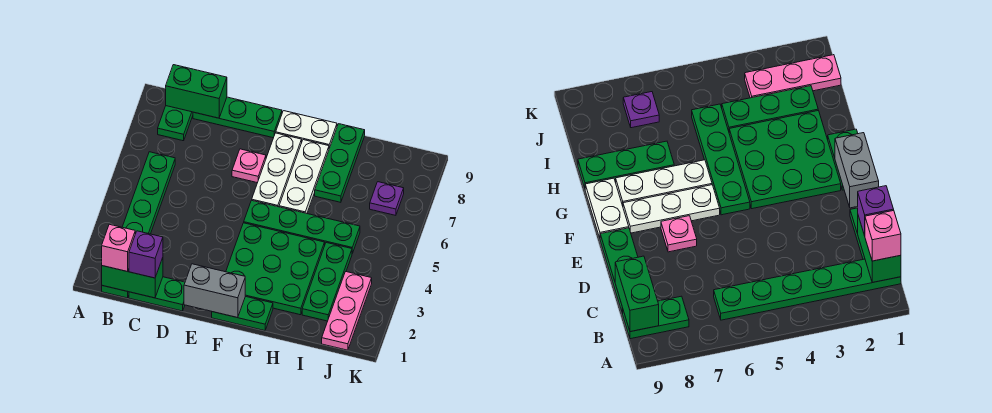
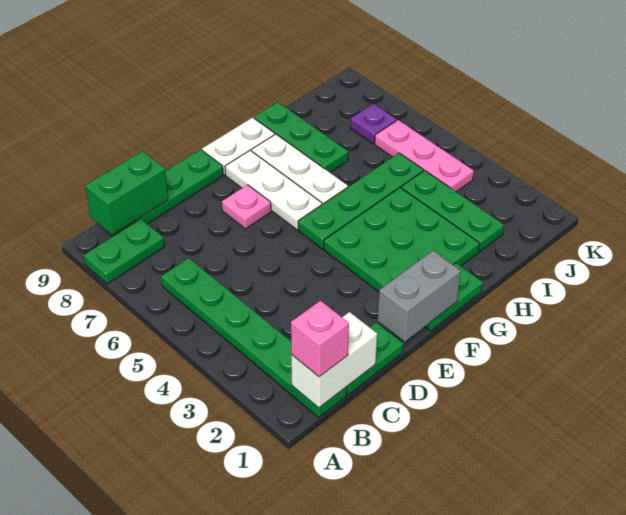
green 1x2 brick [102,258,163,298] -> white 1x2 brick [291,312,377,408]
green 1x2 plate [158,106,193,141] -> green 1x2 plate turned to [84,219,164,284]
purple 1x1 brick [129,231,163,278] -> none
pink 1x3 plate [322,272,372,350] -> pink 1x3 plate moved to [375,120,474,192]

